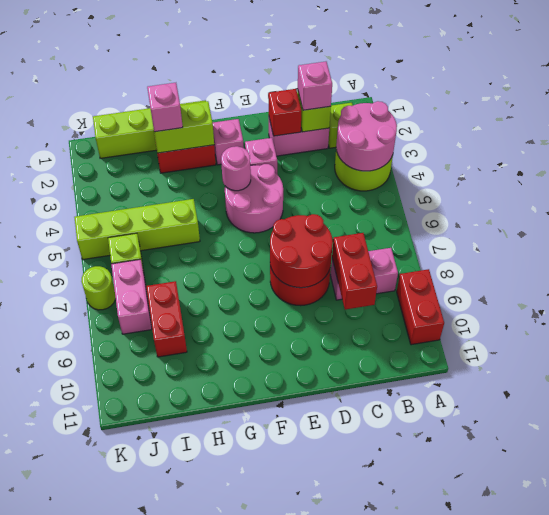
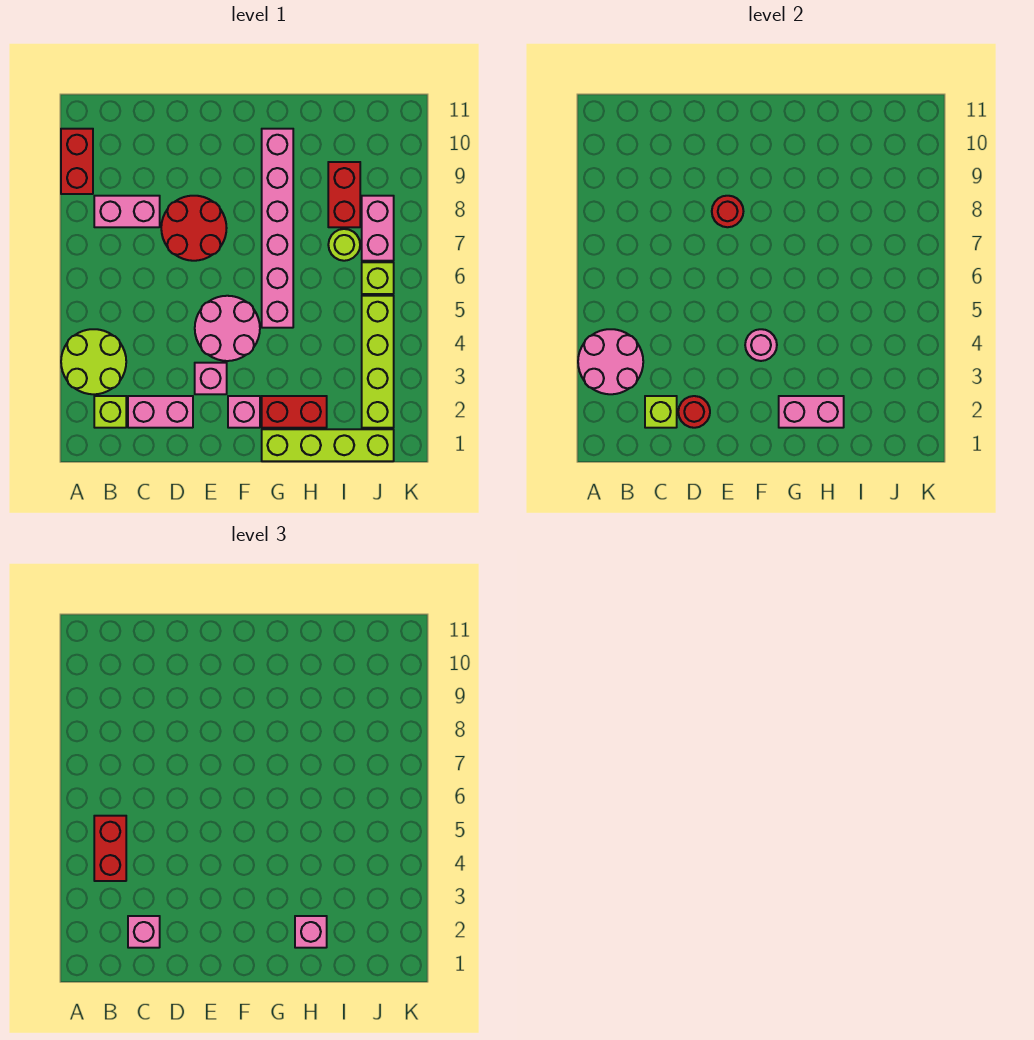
red 1x2 brick [332,233,377,310] -> red 1x2 brick moved to [94,816,126,881]
red 1x1 brick [268,89,301,136] -> red 1x1 round brick [678,396,710,428]
red 2x2 round brick [270,214,333,288] -> red 1x1 round brick [712,196,743,227]
lime 1x2 brick [154,101,214,153] -> pink 1x2 brick [779,396,844,428]
none -> pink 1x6 brick [262,129,293,328]
lime 1x4 brick [74,199,200,259] -> lime 1x4 brick turned to [362,296,394,428]
lime 1x1 round brick [81,266,116,310] -> lime 1x1 round brick moved to [328,229,360,261]

